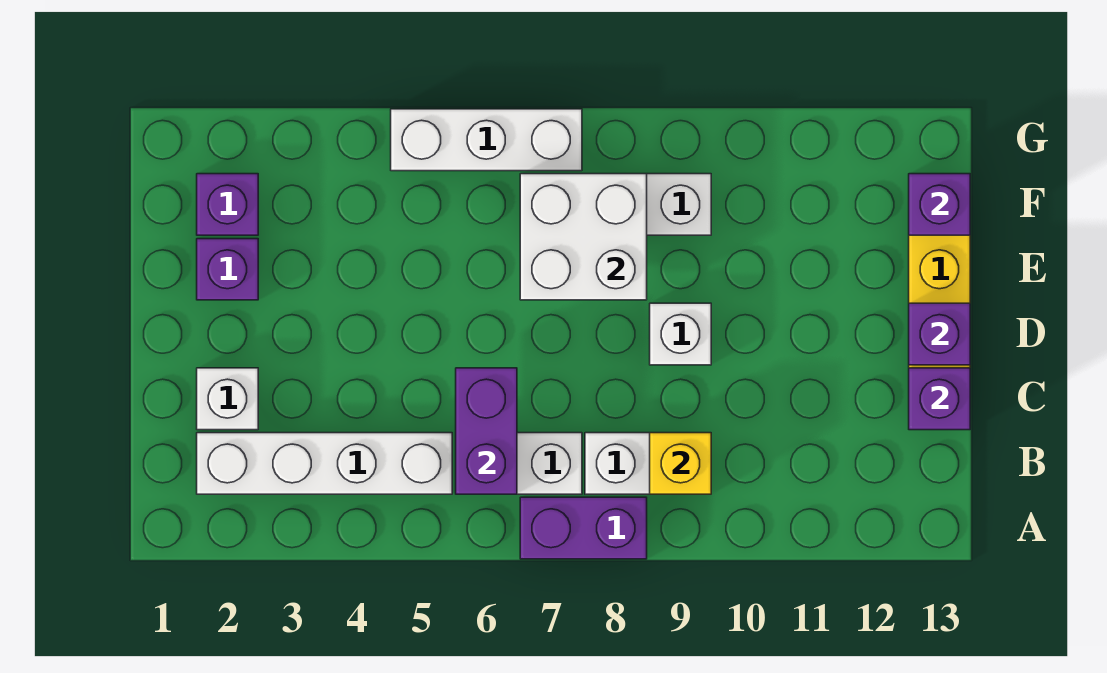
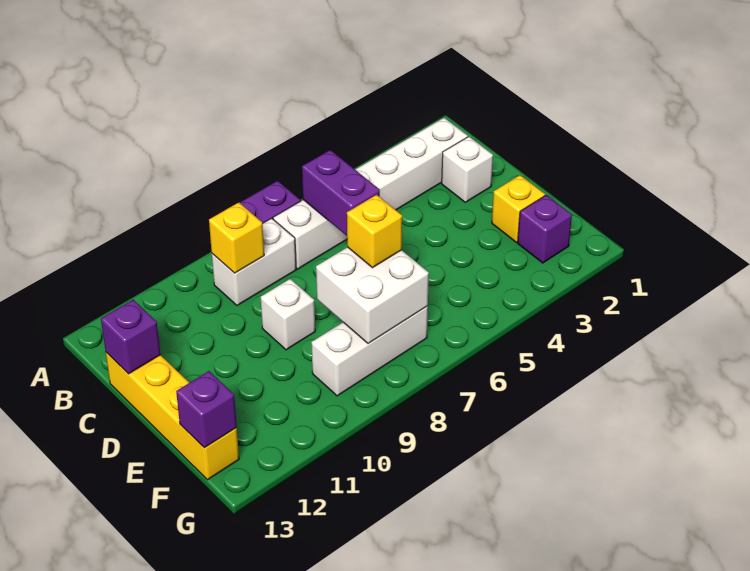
purple 1x1 brick [909,303,970,365] -> none
purple 1x1 brick [197,239,258,300] -> yellow 1x1 brick [492,175,545,242]
none -> yellow 1x1 brick [347,195,402,268]
white 1x3 brick [391,109,582,171] -> none

